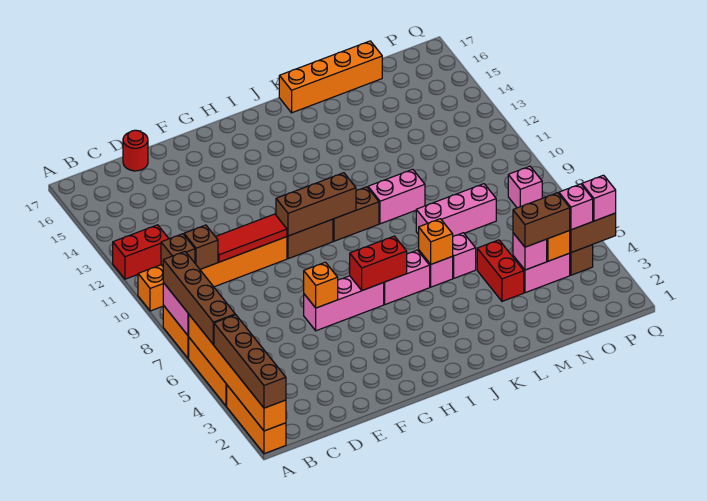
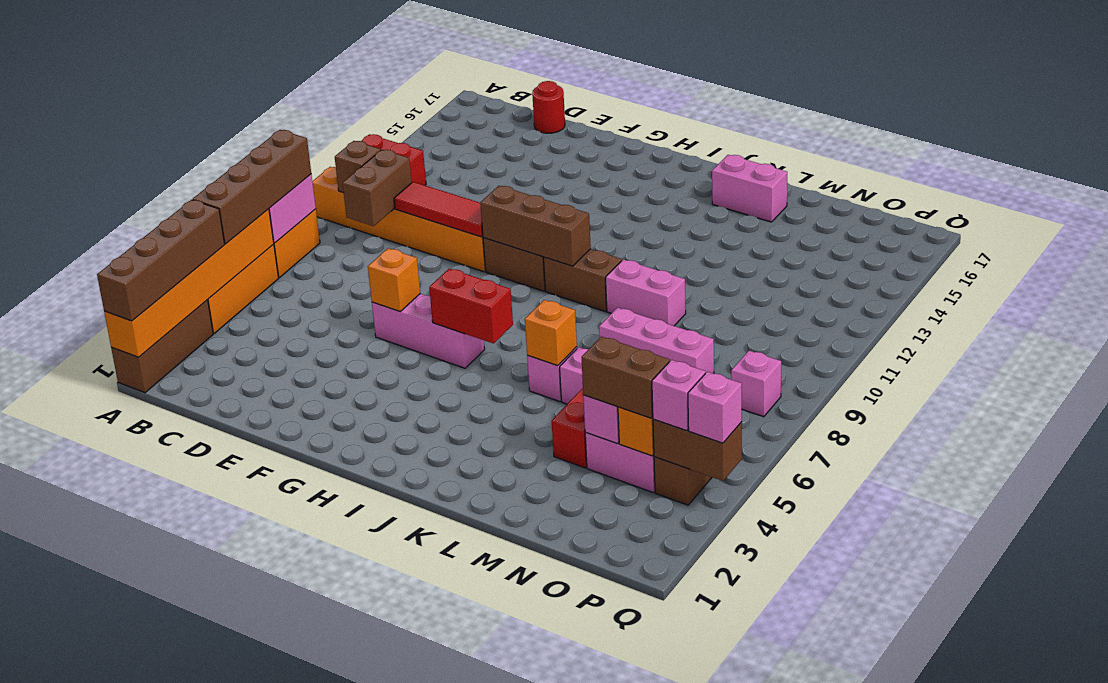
orange 1x3 brick [227,385,286,454] -> brown 1x3 brick [111,300,213,393]
brown 1x1 brick [184,225,218,269] -> brown 1x2 brick [342,150,412,226]
pink 1x2 brick [384,250,430,304] -> pink 1x2 brick moved to [712,155,787,222]
orange 1x4 brick [279,41,382,113] -> none

